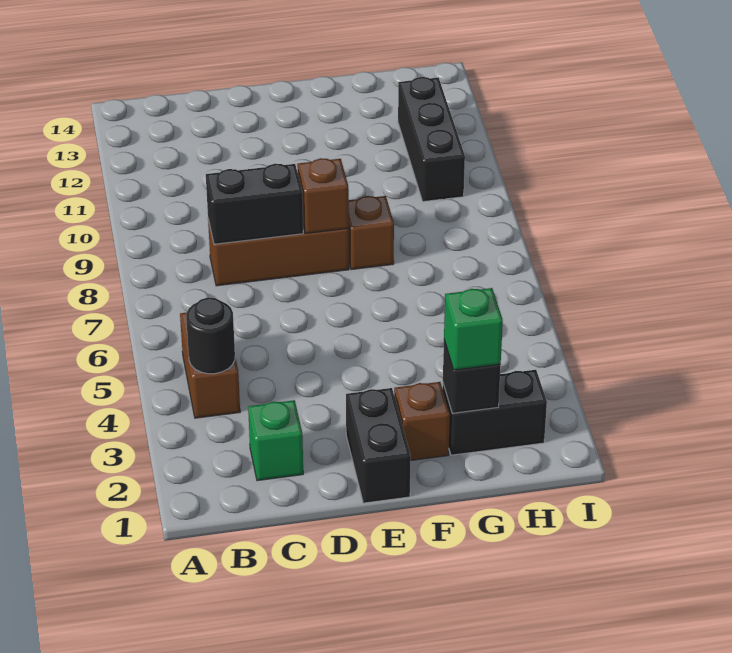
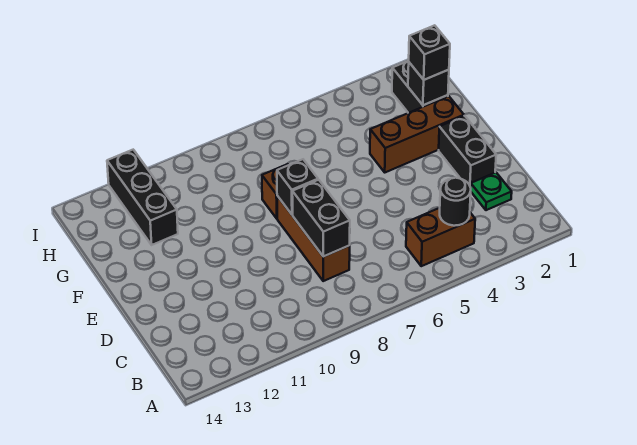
green 1x1 brick [248,400,303,481] -> green 1x1 plate [471,172,512,210]
black 1x2 brick [346,388,411,503] -> black 1x2 brick turned to [439,116,496,187]
brown 1x1 brick [297,158,349,233] -> black 1x1 brick [277,159,318,215]
brown 1x1 brick [394,382,450,461] -> brown 1x3 brick [370,96,464,172]
green 1x1 brick [444,288,503,370] -> black 1x1 brick [409,25,450,80]
black 1x3 brick [398,77,465,202] -> black 1x3 brick turned to [107,150,178,245]

